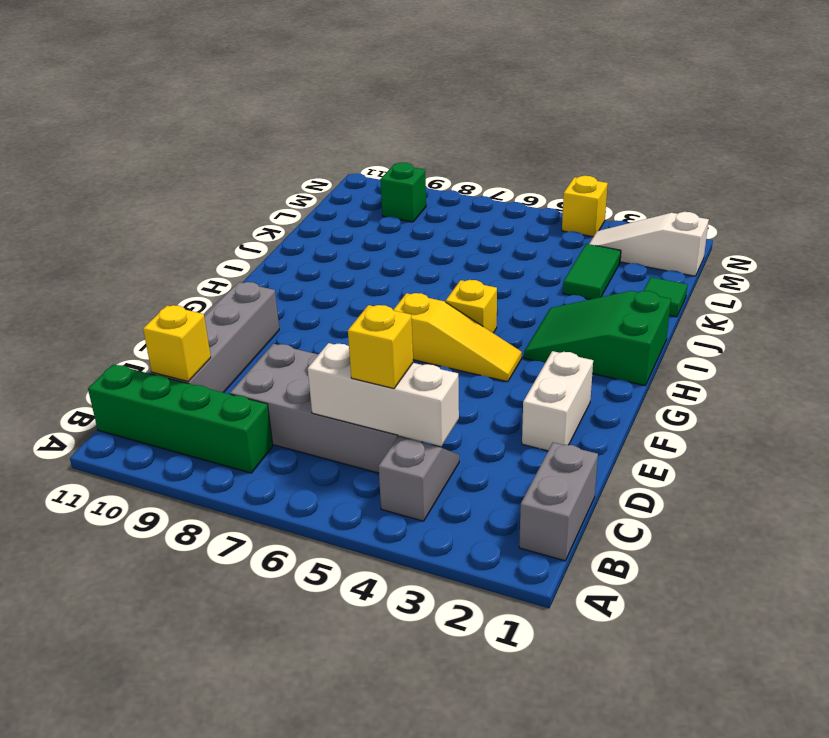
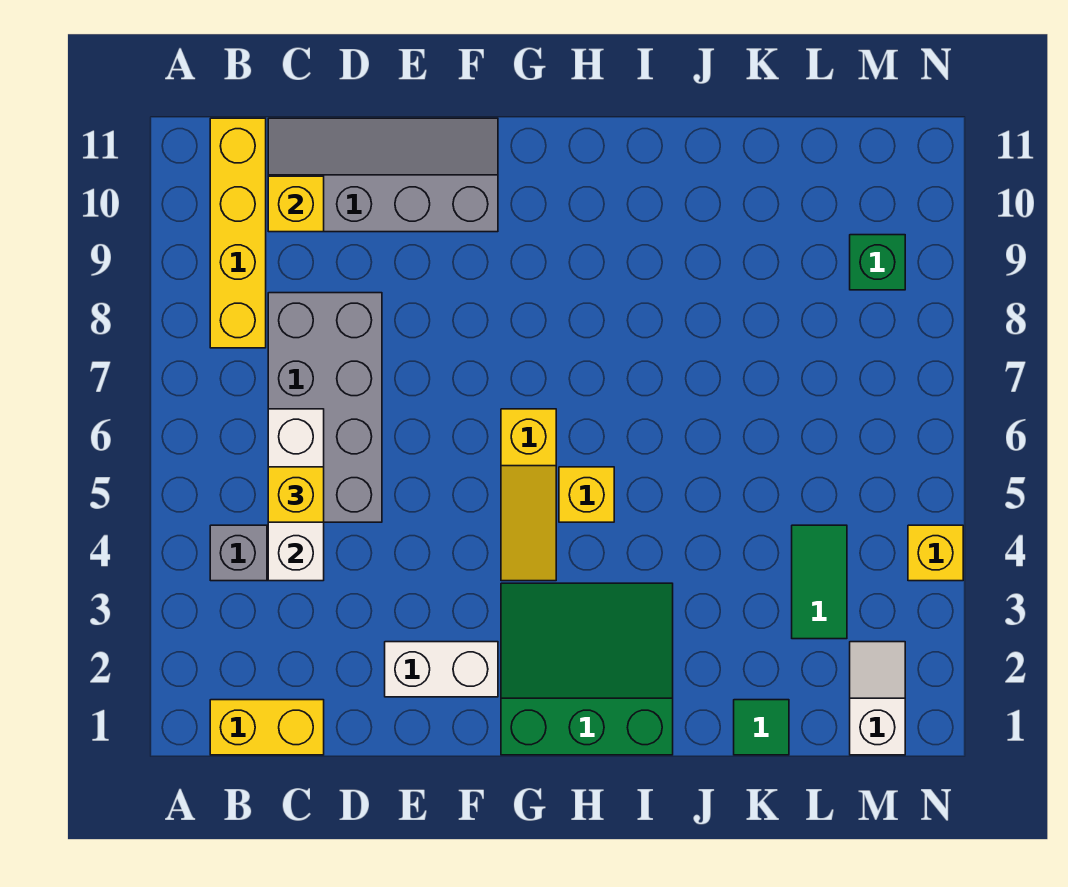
grey 1x2 brick [519,443,598,561] -> yellow 1x2 brick [210,700,324,755]
green 1x4 brick [88,364,273,473] -> yellow 1x4 brick [210,118,266,348]
green 2x3 slope [524,291,671,385] -> green 3x3 slope [501,583,673,755]
green 1x2 tile [563,244,621,299] -> green 1x2 tile turned to [792,525,847,639]
white 1x3 slope [589,212,709,276] -> white 1x2 slope [850,642,905,755]

